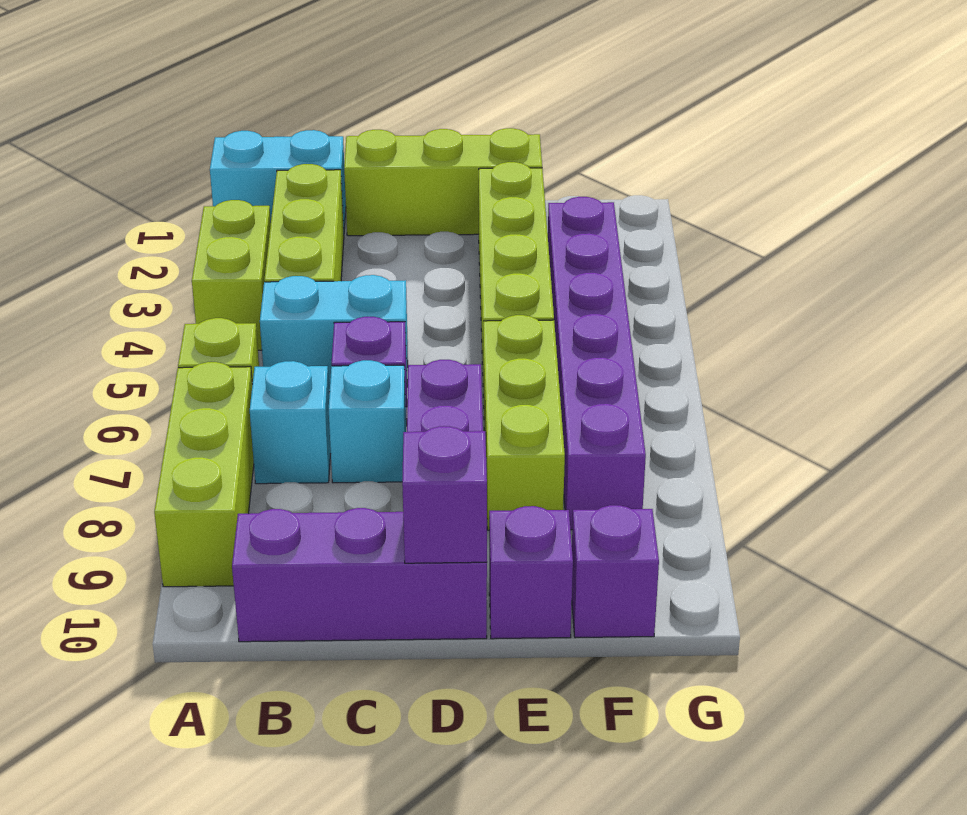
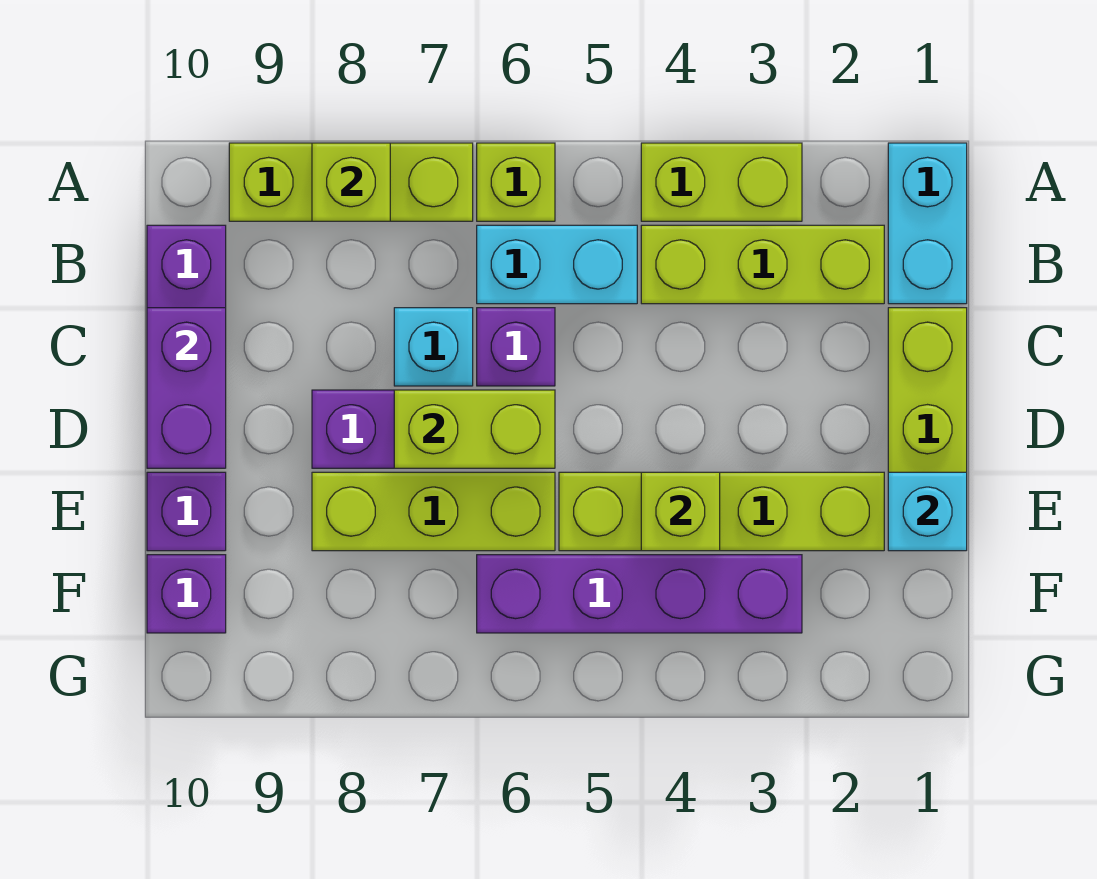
none -> lime 1x1 brick [312,143,390,221]
cyan 1x2 brick [260,275,408,392] -> cyan 1x2 brick turned to [477,225,637,304]
cyan 1x1 brick [250,361,331,484] -> cyan 1x1 brick moved to [888,472,967,551]
none -> lime 1x2 brick [394,390,555,468]
purple 1x1 brick [402,426,487,563] -> purple 1x2 brick [147,308,226,468]
none -> lime 1x1 brick [641,472,720,551]
purple 1x6 brick [548,197,646,530] -> purple 1x4 brick [477,555,802,633]

